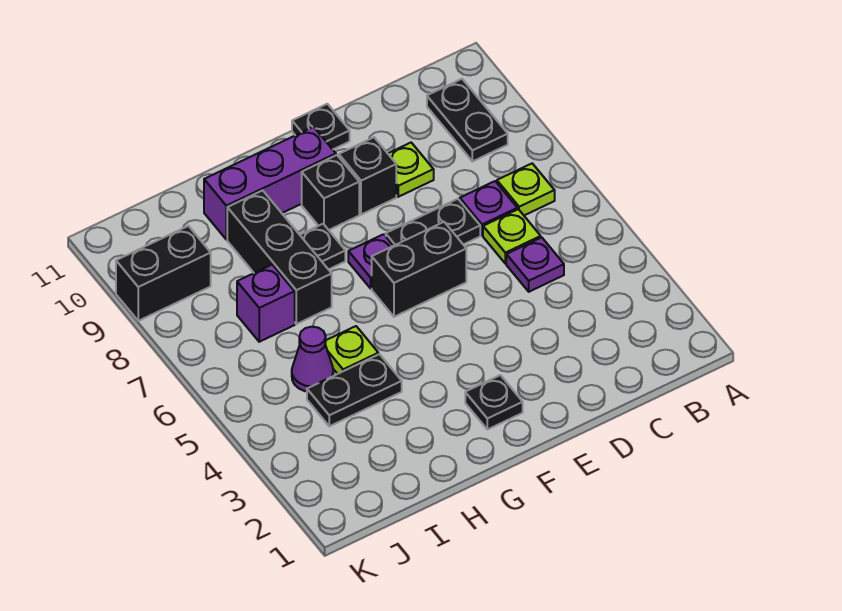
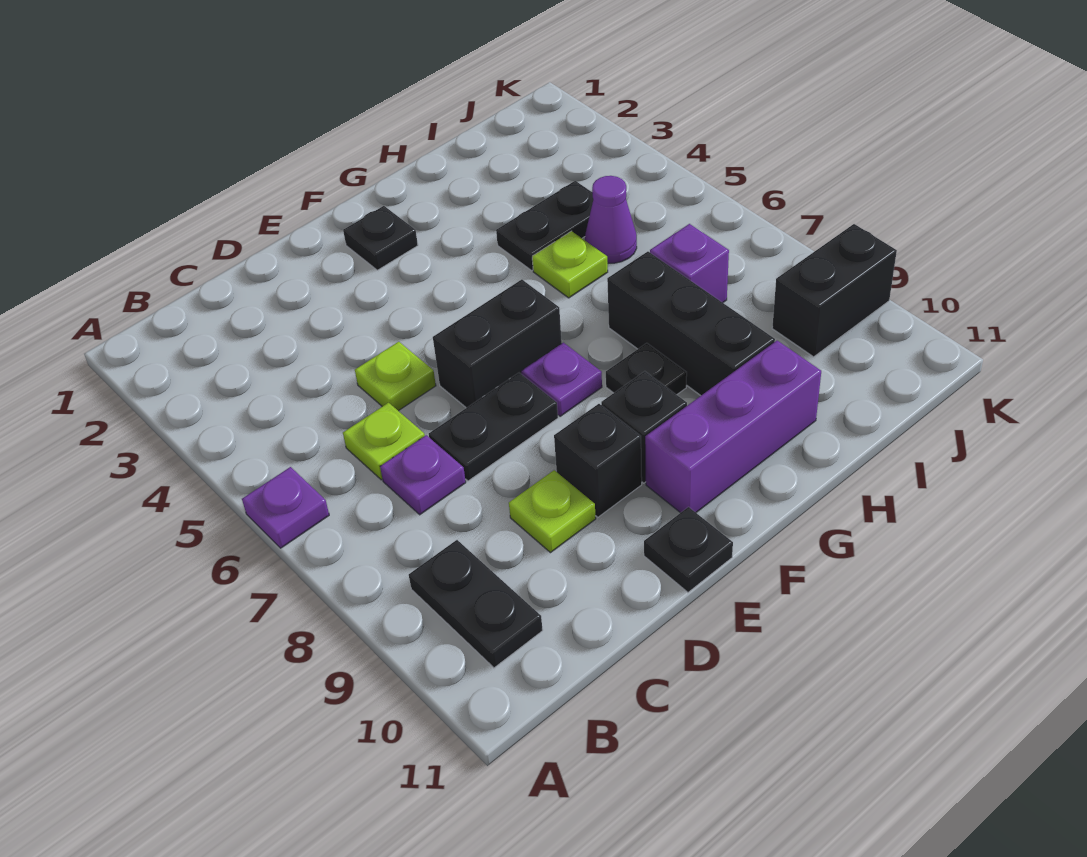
lime 1x1 plate [497,164,555,215] -> lime 1x1 plate moved to [355,342,436,411]
purple 1x1 plate [506,237,564,292] -> purple 1x1 plate moved to [242,467,329,548]

